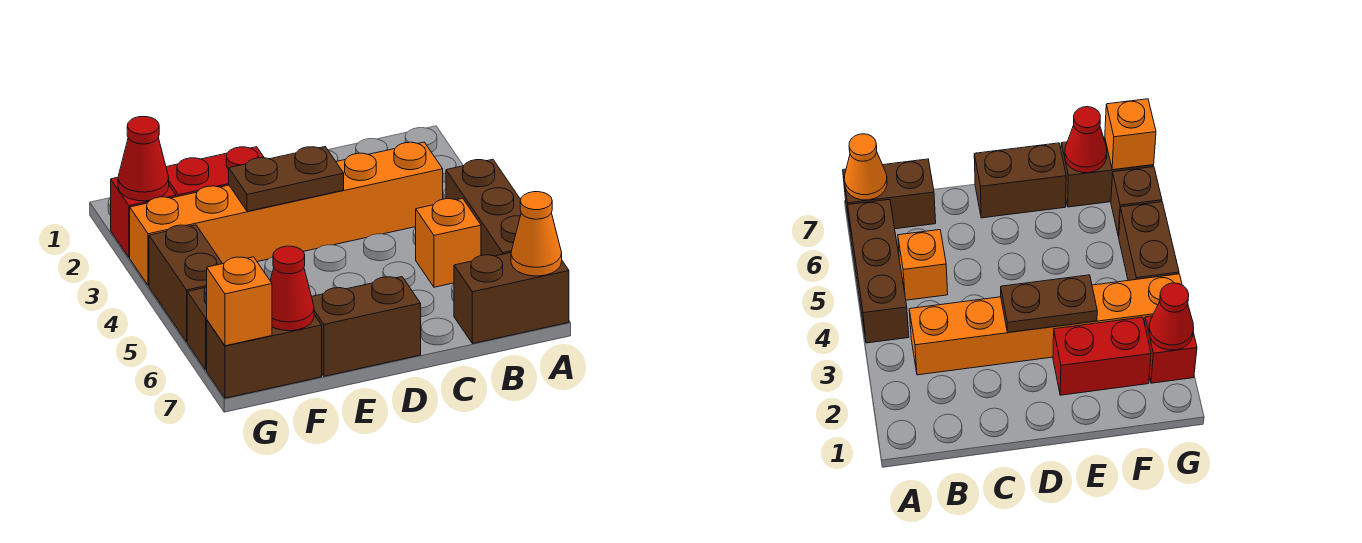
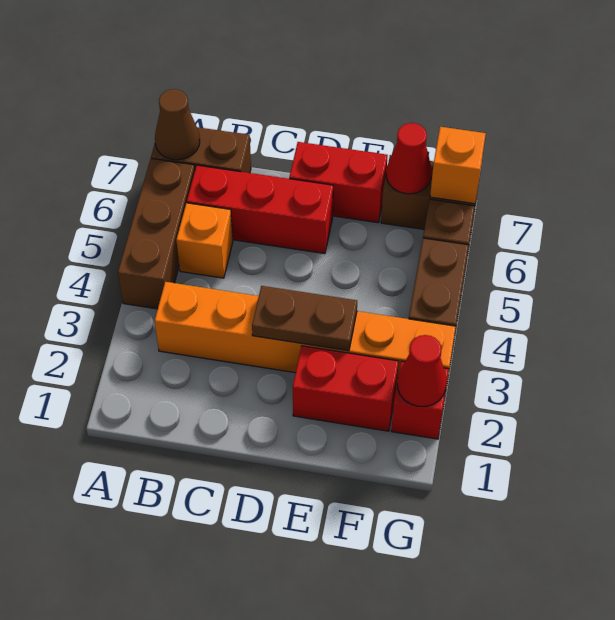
orange 1x1 cone [511,192,562,276] -> brown 1x1 cone [155,89,200,160]
none -> red 1x3 brick [187,165,333,254]
brown 1x2 brick [312,277,421,376] -> red 1x2 brick [289,142,388,223]

